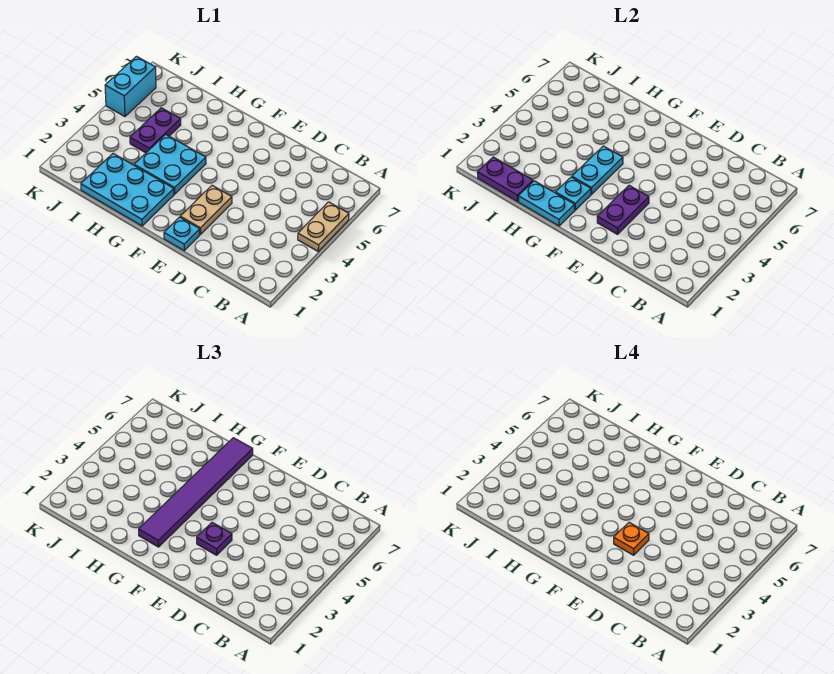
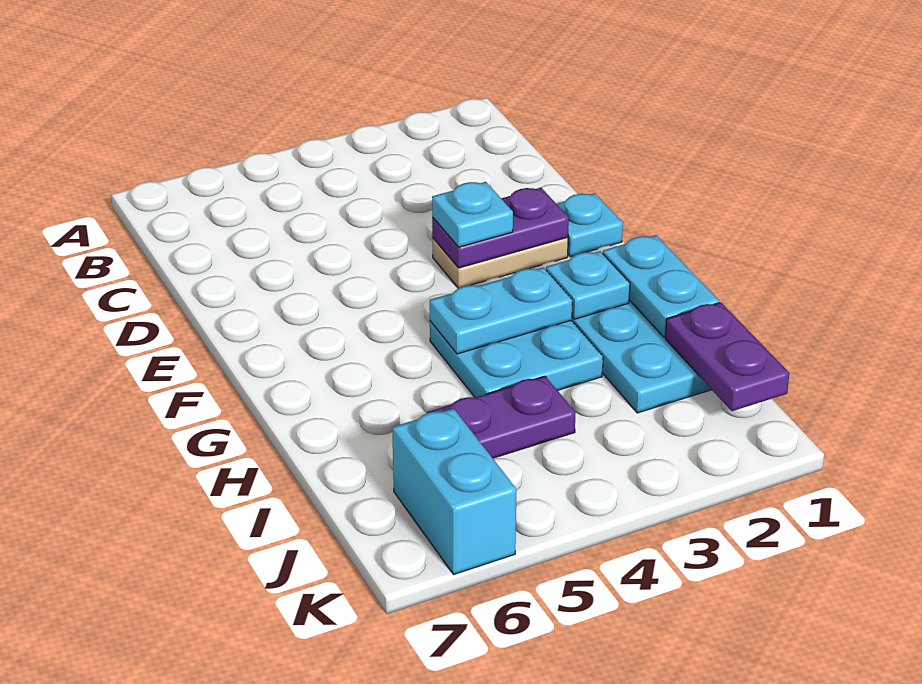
tan 1x2 plate [298,202,349,251] -> none
purple 1x1 plate [197,523,232,555] -> cyan 1x1 plate [432,182,513,247]
orange 1x1 plate [614,523,649,555] -> none
purple 1x6 tile [139,438,253,547] -> none
cyan 1x2 brick [105,56,156,116] -> cyan 1x2 brick turned to [392,408,516,575]

